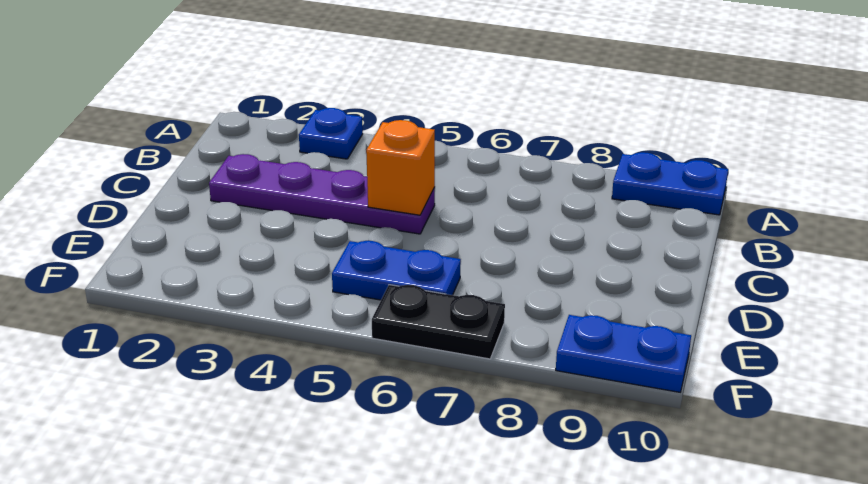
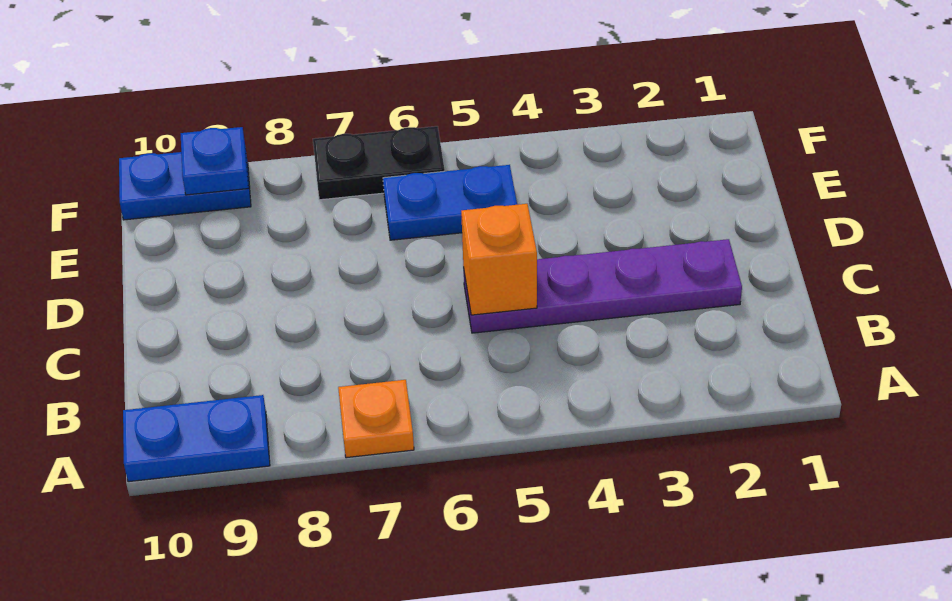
blue 1x1 plate [299,108,363,159] -> blue 1x1 plate moved to [181,127,248,195]
none -> orange 1x1 plate [338,380,414,458]

